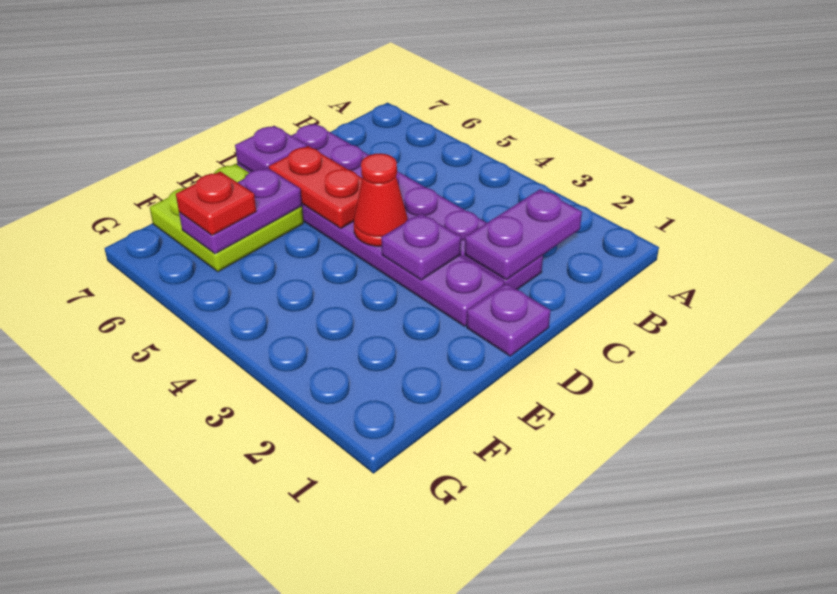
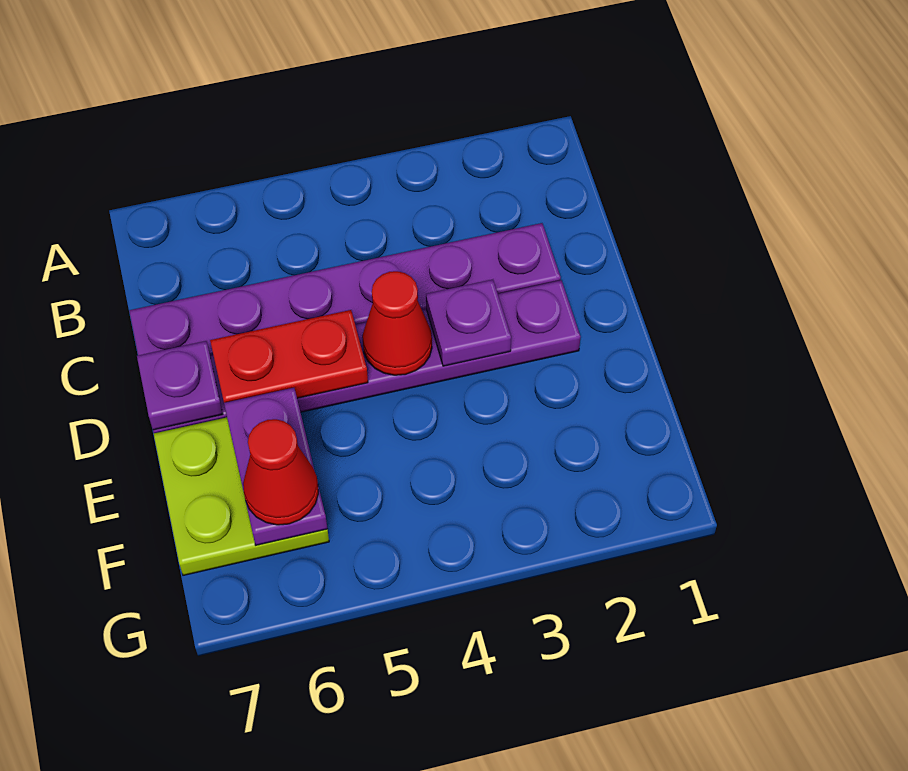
purple 1x2 plate [465,189,582,280] -> none
purple 1x1 plate [467,283,551,356] -> none
red 1x1 plate [176,171,256,235] -> red 1x1 cone [243,419,318,525]

